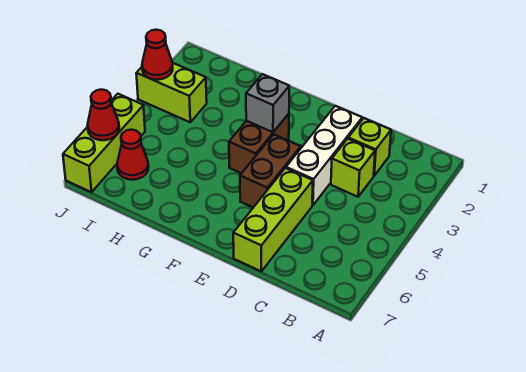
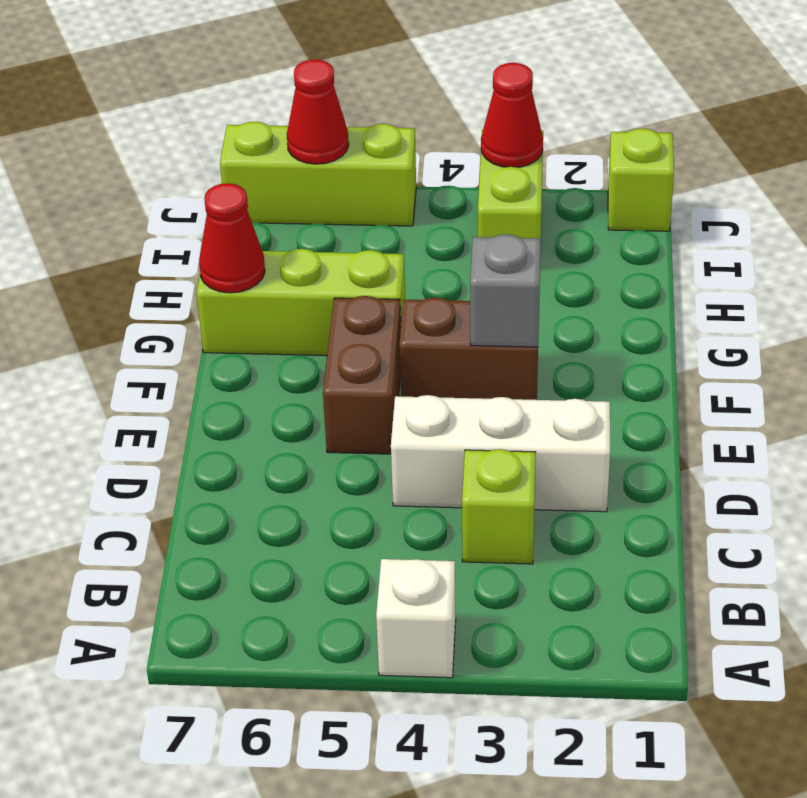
none -> white 1x1 brick [376,559,456,678]
lime 1x1 brick [348,118,391,176] -> lime 1x1 brick moved to [608,128,674,231]
lime 1x3 brick [233,168,313,271] -> lime 1x3 brick moved to [197,249,405,356]
brown 1x2 brick [240,135,301,207] -> brown 1x2 brick turned to [323,296,401,454]
red 1x1 cone [117,130,149,180] -> red 1x1 cone moved to [199,183,265,293]

